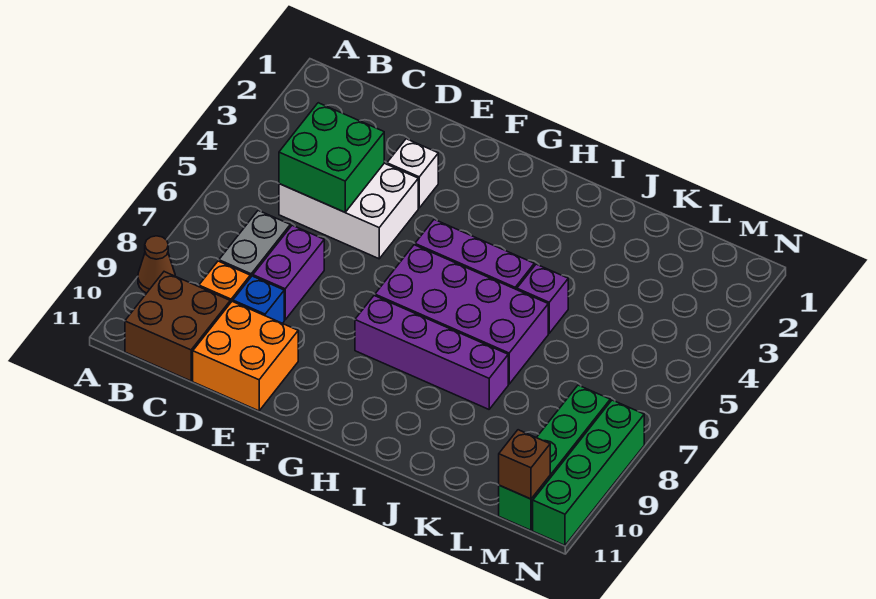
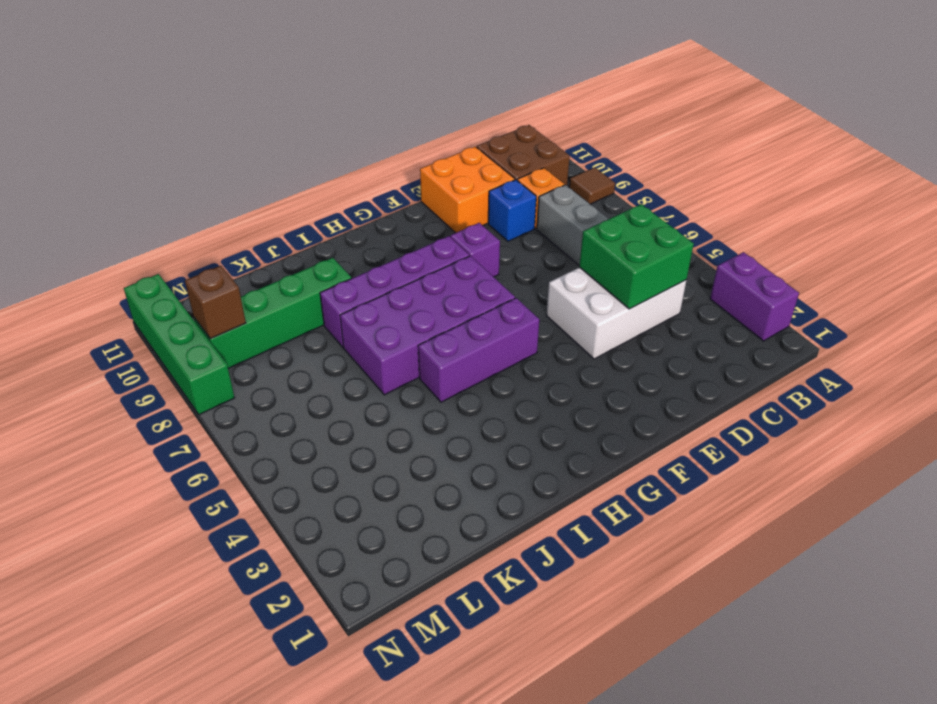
brown 1x1 cone [138,236,175,293] -> brown 1x1 tile [569,168,615,204]
purple 1x2 brick [253,225,324,320] -> purple 1x2 brick moved to [710,252,799,341]
white 1x1 brick [387,139,438,208] -> none
purple 1x1 brick [517,264,568,333] -> purple 1x1 brick moved to [450,223,500,277]
green 1x4 brick [499,385,610,530] -> green 1x4 brick turned to [194,258,352,368]
brown 1x1 brick [499,430,550,499] -> brown 1x1 brick moved to [185,266,246,339]

